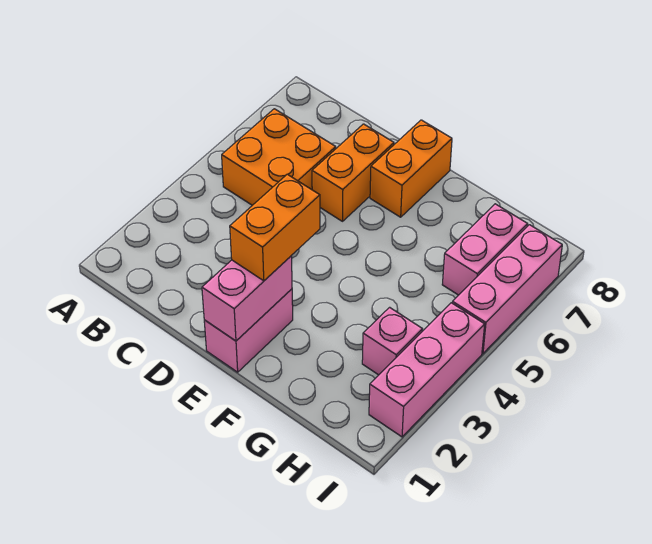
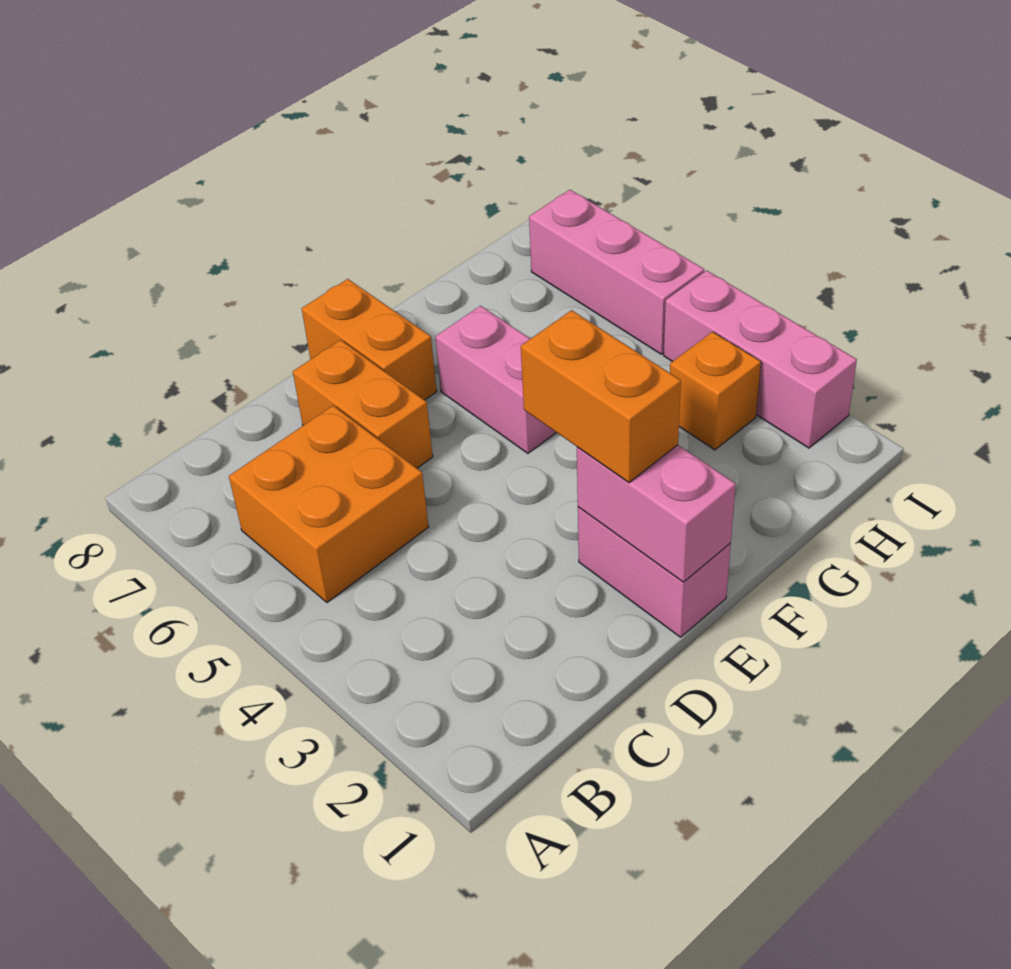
pink 1x1 brick [362,307,422,375] -> orange 1x1 brick [670,332,761,450]
pink 1x2 brick [442,204,528,295] -> pink 1x2 brick moved to [435,306,556,453]

